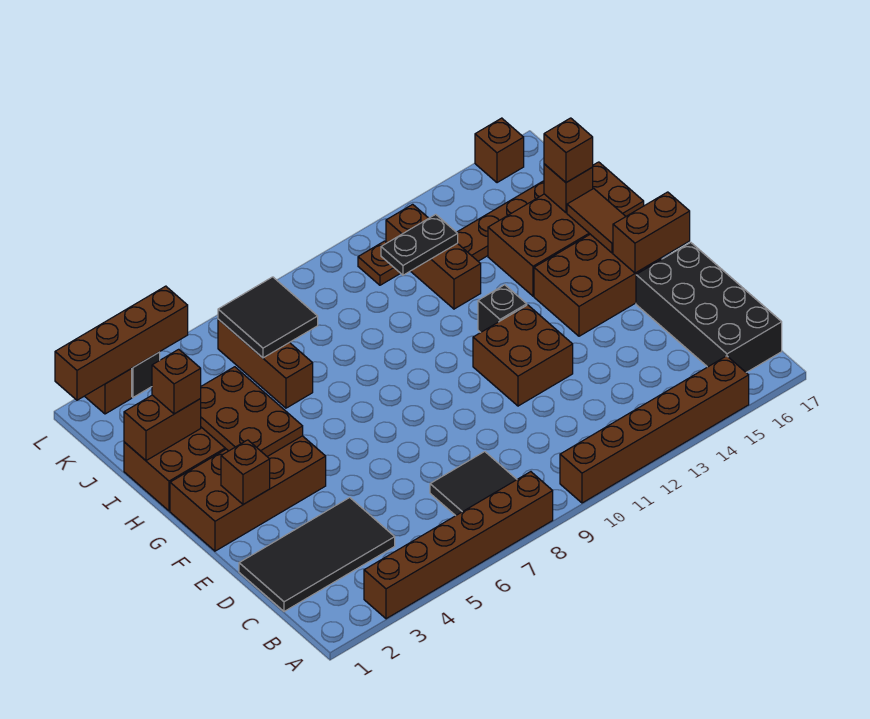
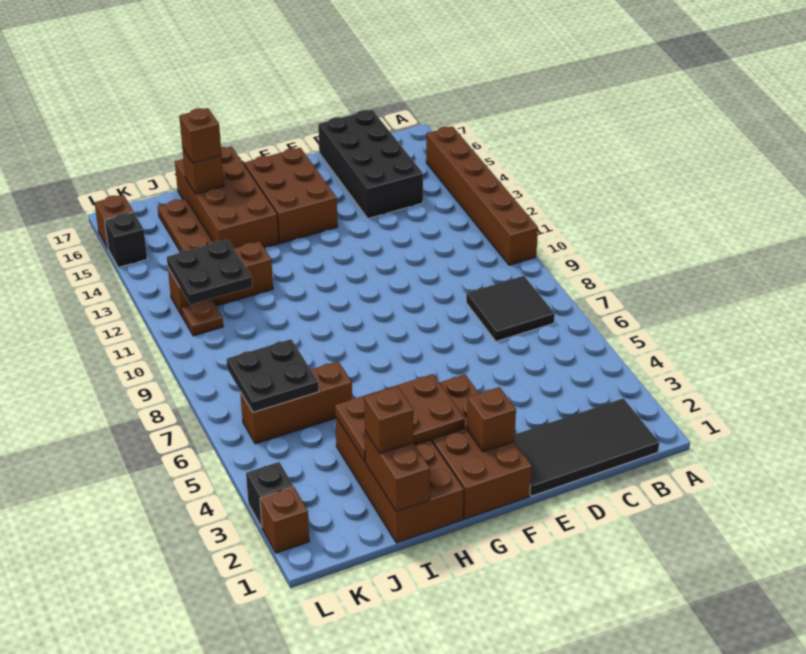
brown 1x6 brick [364,472,553,619] -> none
black 2x4 brick [636,242,782,372] -> black 2x4 brick turned to [318,110,423,218]
black 2x4 tile [239,498,395,611] -> black 2x4 tile turned to [514,398,659,496]
brown 2x2 brick [473,305,573,406] -> none
brown 1x2 brick [613,192,690,273] -> none
black 1x1 brick [478,285,527,332] -> black 1x1 brick moved to [105,212,147,267]
brown 1x2 tile [567,189,626,253] -> none
black 2x2 tile [218,277,318,358] -> black 2x2 plate [227,339,319,412]
black 1x2 plate [381,214,458,275] -> black 2x2 plate [167,240,252,305]
brown 1x4 brick [55,286,188,400] -> none

